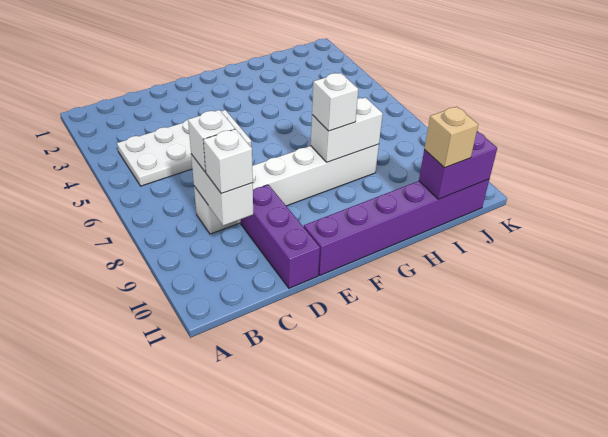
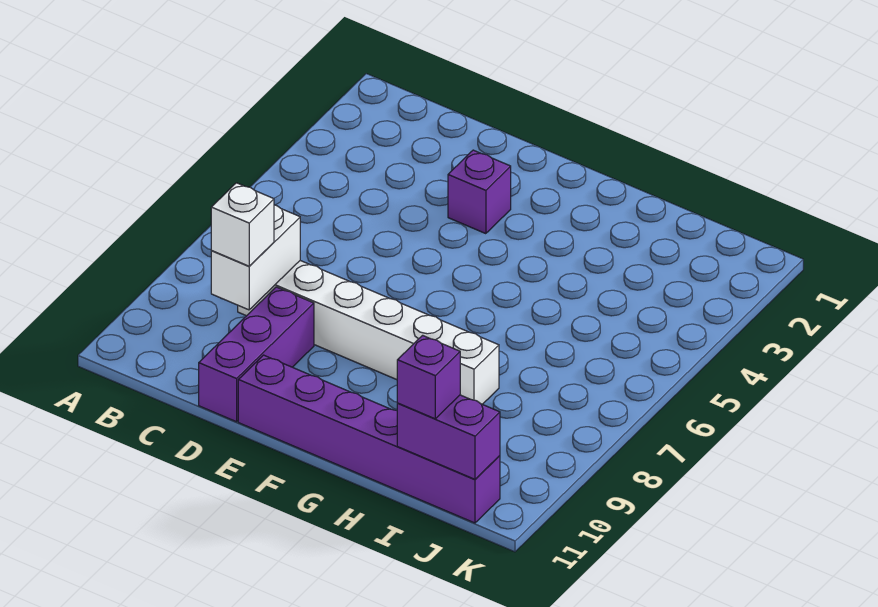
white 2x4 plate [117,110,251,186] -> none
white 1x1 brick [188,110,235,172] -> none
none -> purple 1x1 brick [448,150,511,234]
white 1x2 brick [311,97,383,162] -> none
white 1x1 brick [312,73,358,131] -> none
tan 1x1 brick [424,107,478,168] -> purple 1x1 brick [397,335,460,419]

